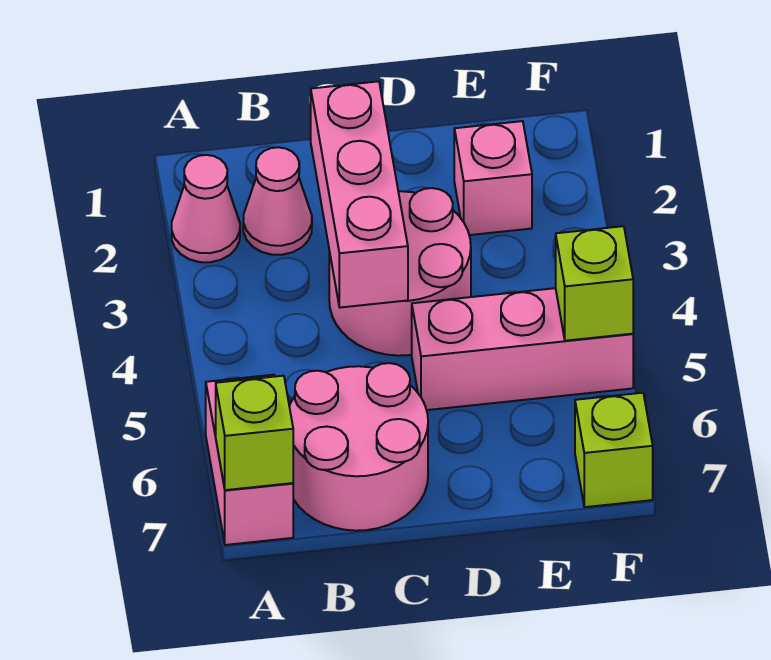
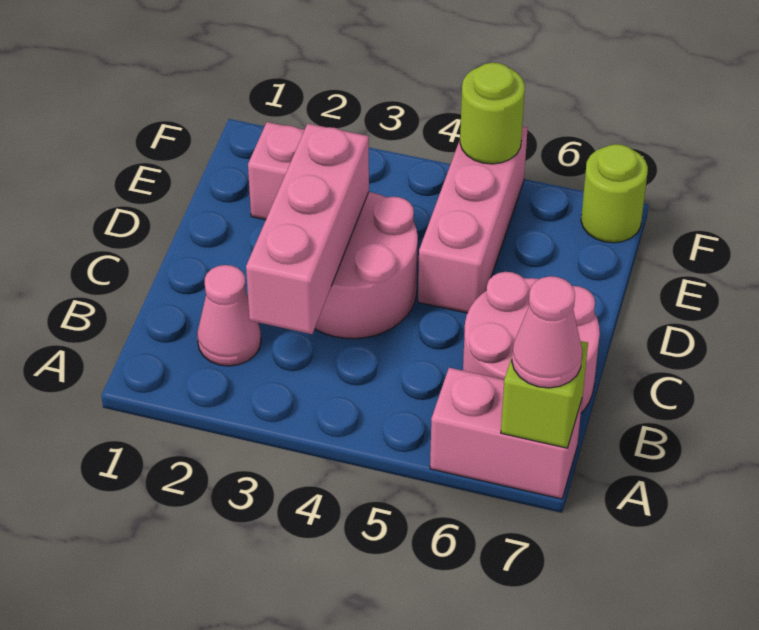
pink 1x1 cone [172,155,240,262] -> pink 1x1 cone moved to [512,276,582,388]
pink 1x3 brick [311,81,408,308] -> pink 1x3 brick turned to [246,124,369,334]
lime 1x1 brick [556,226,633,341] -> lime 1x1 round brick [460,63,525,164]
lime 1x1 brick [575,393,653,507] -> lime 1x1 round brick [581,144,648,243]

